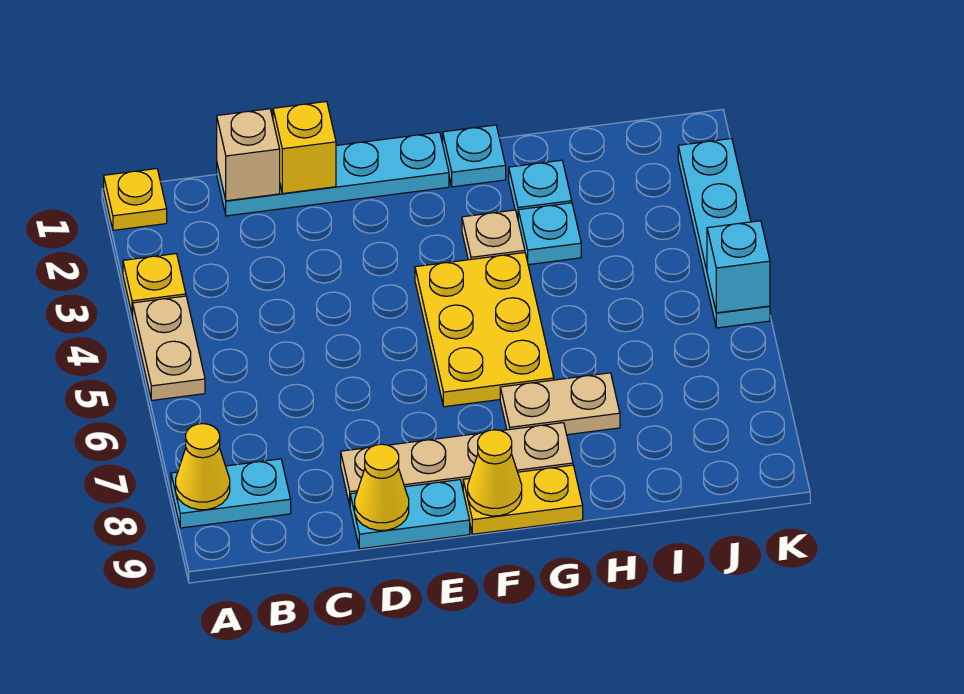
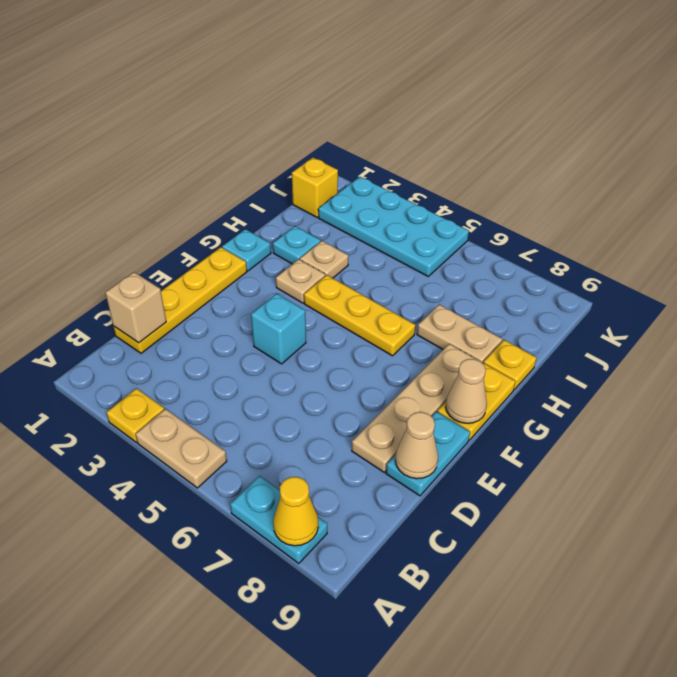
yellow 1x1 plate [104,169,167,230] -> yellow 1x1 plate moved to [483,340,537,390]
cyan 1x2 plate [171,459,291,528] -> cyan 1x2 plate turned to [230,476,327,564]
cyan 1x4 plate [217,132,449,216] -> yellow 1x4 plate [114,247,247,353]
yellow 1x1 brick [273,101,336,193] -> yellow 1x1 brick moved to [292,158,338,217]
yellow 1x1 cone [355,444,409,530] -> tan 1x1 cone [395,412,438,479]
yellow 2x3 plate [415,253,554,407] -> yellow 1x3 plate [304,275,415,356]
yellow 1x1 cone [468,430,522,516] -> tan 1x1 cone [446,359,487,423]
tan 1x2 plate [500,373,620,435] -> tan 1x2 plate turned to [417,305,502,363]
cyan 1x1 plate [518,203,581,265] -> tan 1x1 plate [300,241,348,278]
cyan 1x4 plate [678,139,770,328] -> cyan 2x4 plate [318,177,469,276]
cyan 1x1 brick [707,221,770,313] -> cyan 1x1 brick moved to [251,293,306,364]

